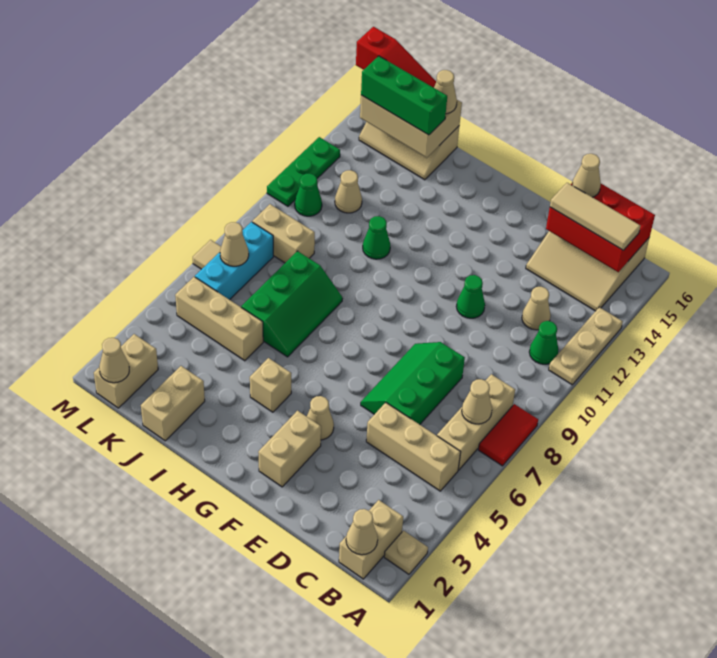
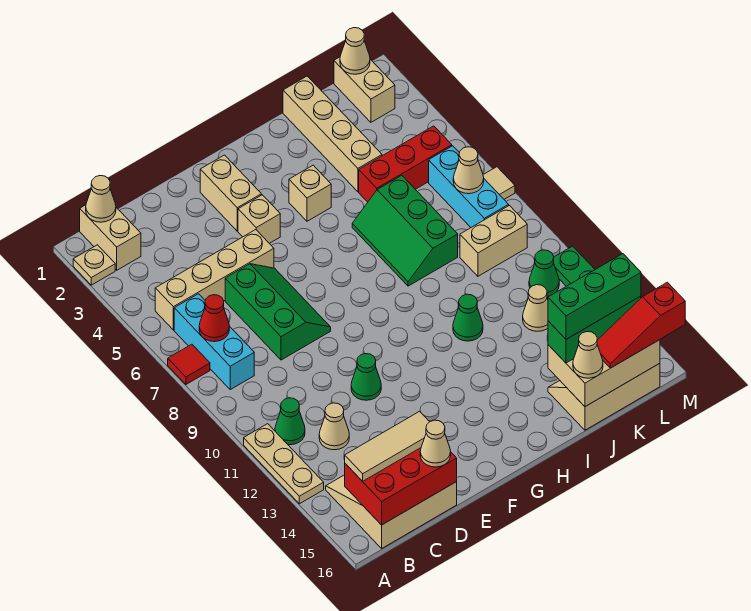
red 1x2 tile [478,404,538,466] -> red 1x1 tile [168,344,210,384]
tan 1x3 brick [366,403,461,491] -> tan 1x4 brick [155,230,274,330]
tan 1x3 brick [437,374,515,470] -> cyan 1x3 brick [174,294,254,389]
tan 1x1 cone [462,379,492,424] -> red 1x1 cone [199,295,229,342]
tan 1x1 cone [307,396,334,440] -> tan 1x1 brick [238,195,280,243]
tan 1x2 brick [141,366,205,441] -> tan 1x4 brick [283,76,382,192]
tan 1x3 brick [175,277,263,361] -> red 1x3 brick [359,126,452,202]
none -> green 1x3 brick [548,254,641,339]

